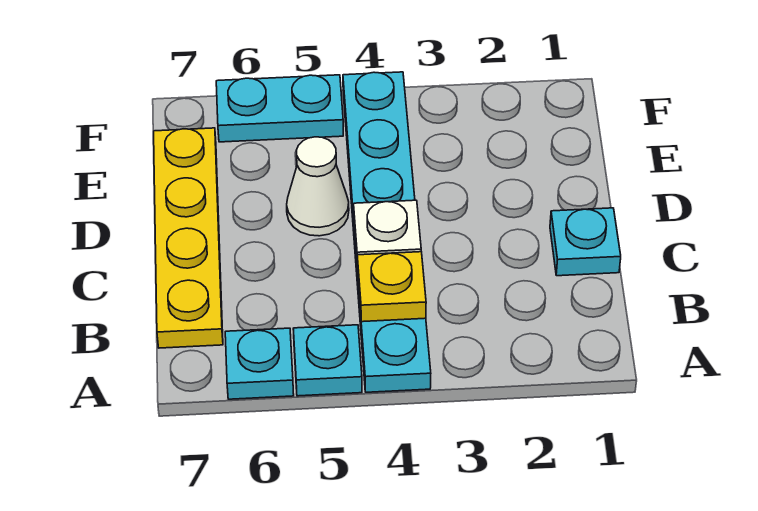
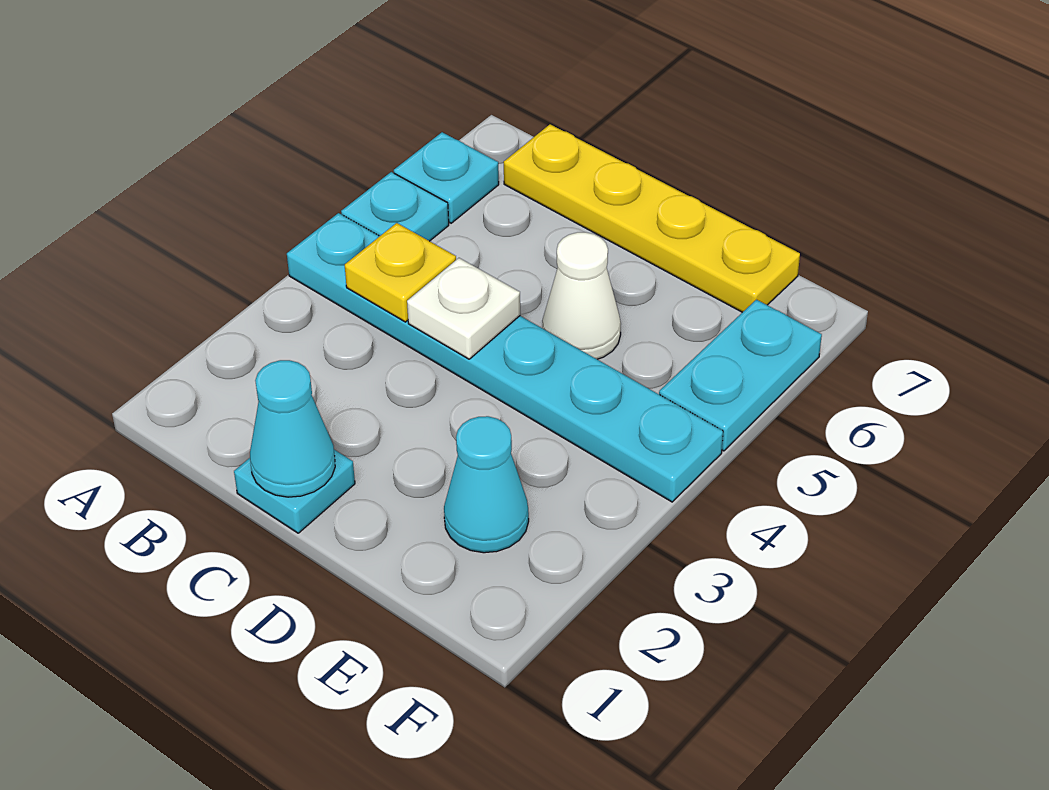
none -> cyan 1x1 cone [250,360,335,497]
none -> cyan 1x1 cone [444,416,529,553]

